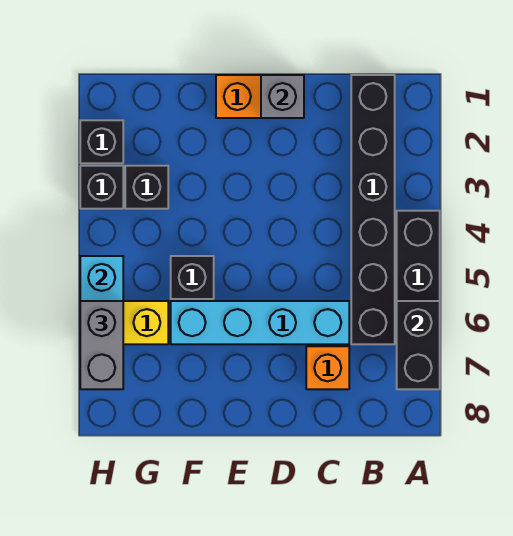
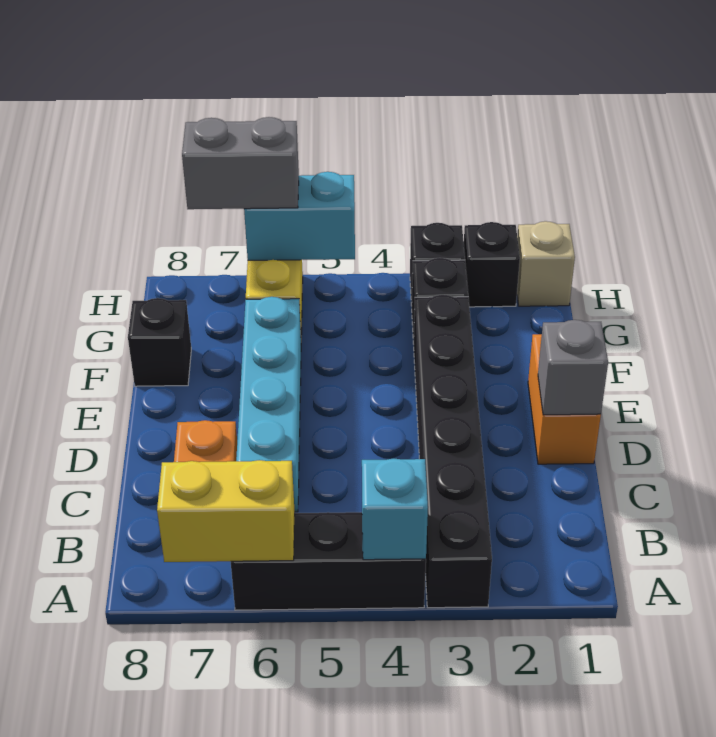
none -> cyan 1x1 brick [362,459,428,560]
black 1x2 brick [397,301,440,389] -> yellow 1x2 brick [157,460,295,562]
black 1x6 brick [351,75,395,344] -> black 1x6 brick turned to [414,295,492,608]
black 1x1 brick [171,256,214,299] -> black 1x1 brick moved to [128,298,191,386]
none -> tan 1x1 brick [517,221,575,306]

